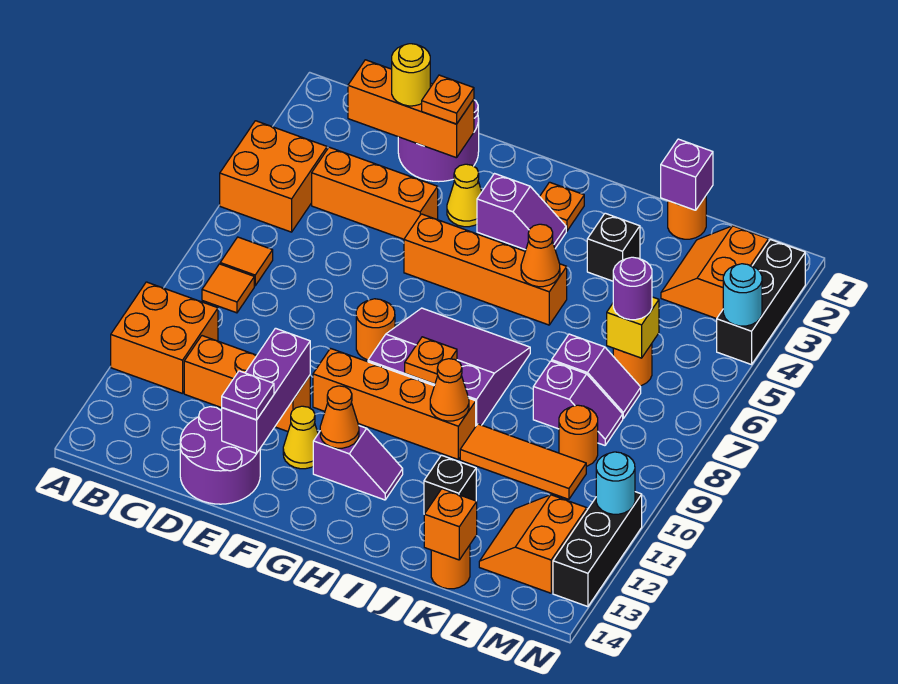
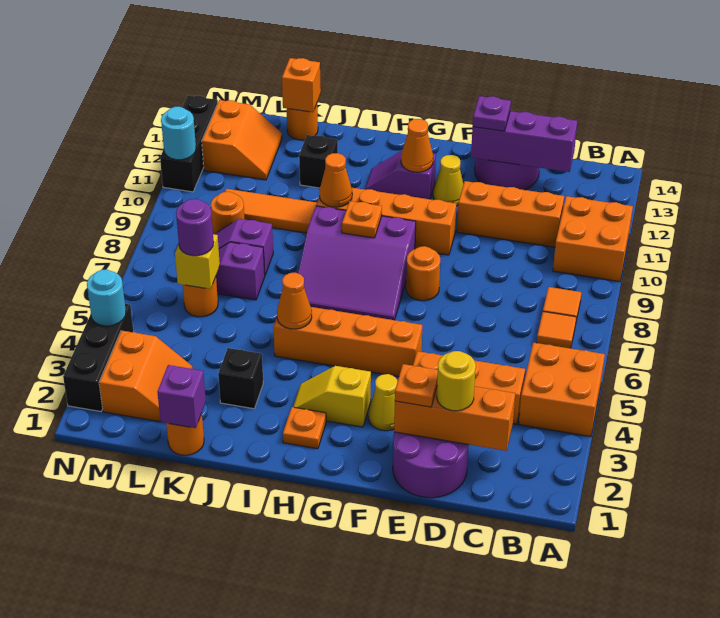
purple 1x3 brick [222,328,310,454] -> purple 1x3 brick turned to [471,111,577,172]
purple 1x2 slope [477,174,566,250] -> yellow 1x2 slope [293,366,371,427]

